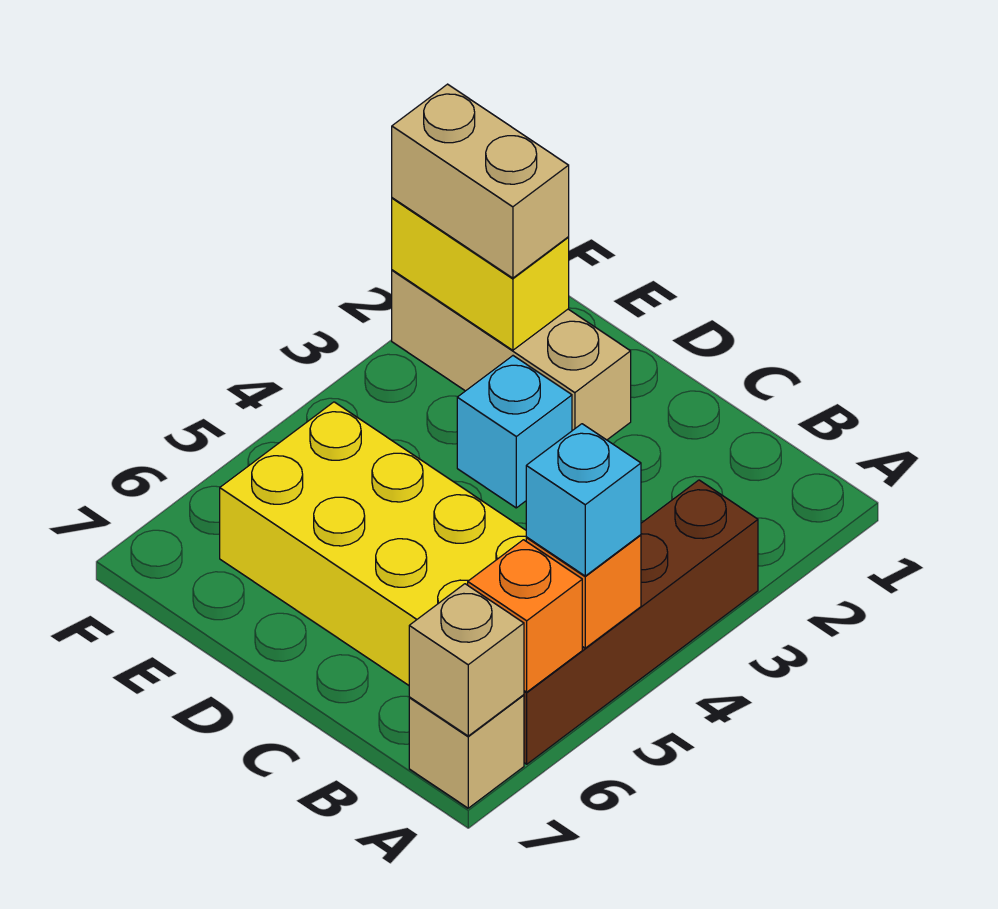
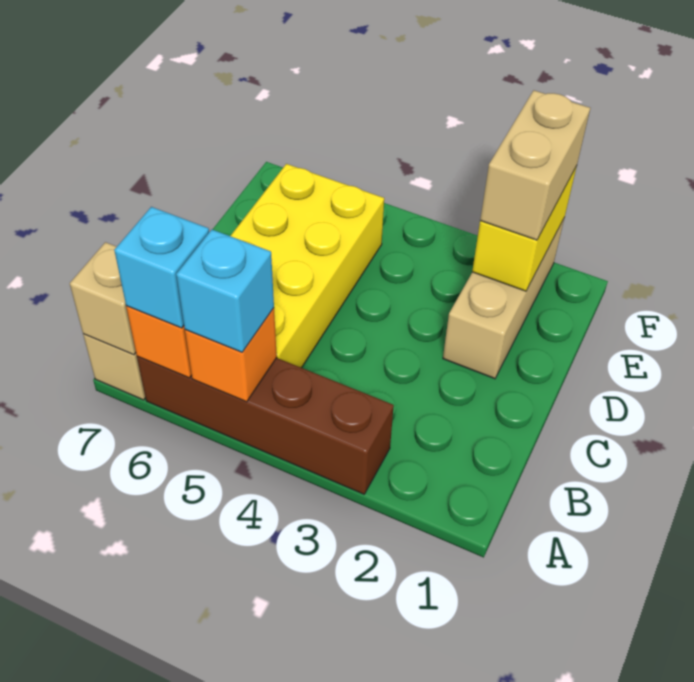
cyan 1x1 brick [457,356,572,508] -> cyan 1x1 brick moved to [114,207,209,328]

